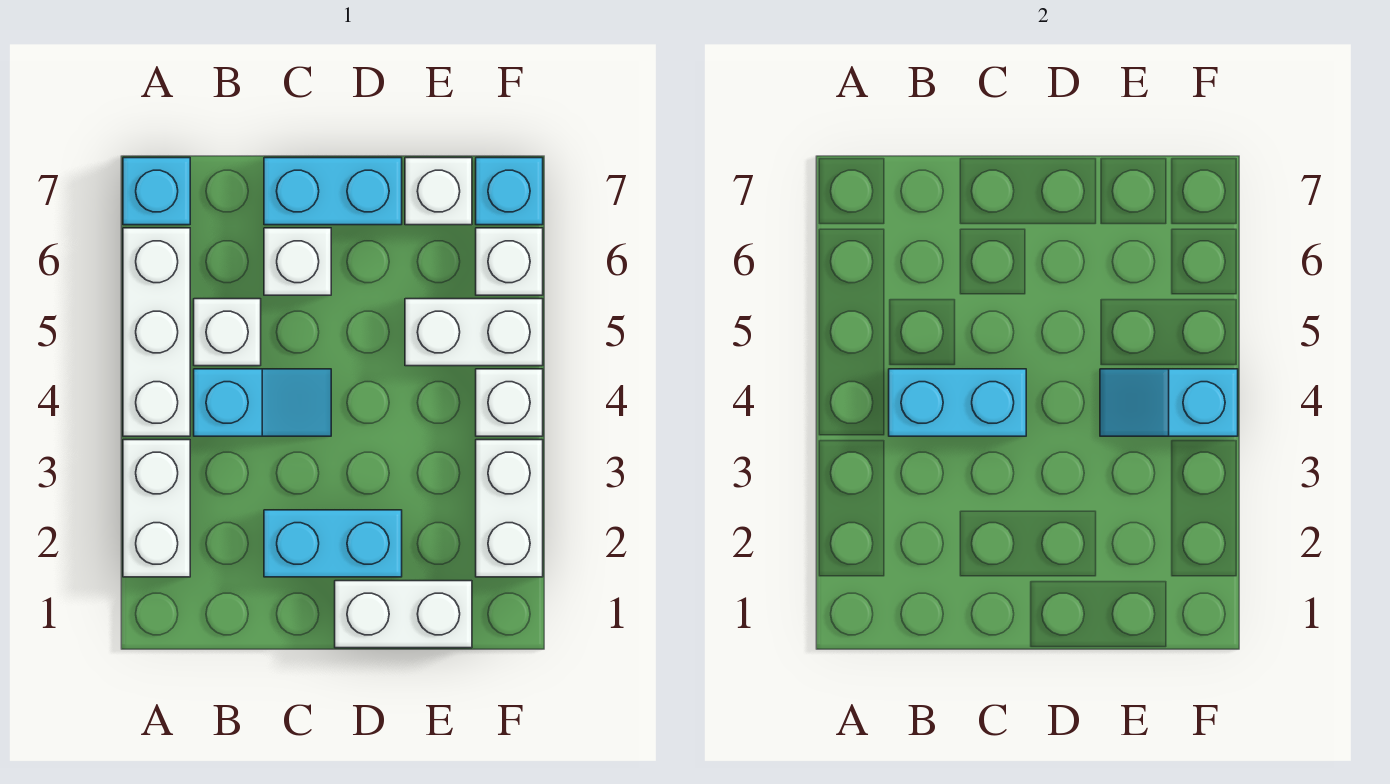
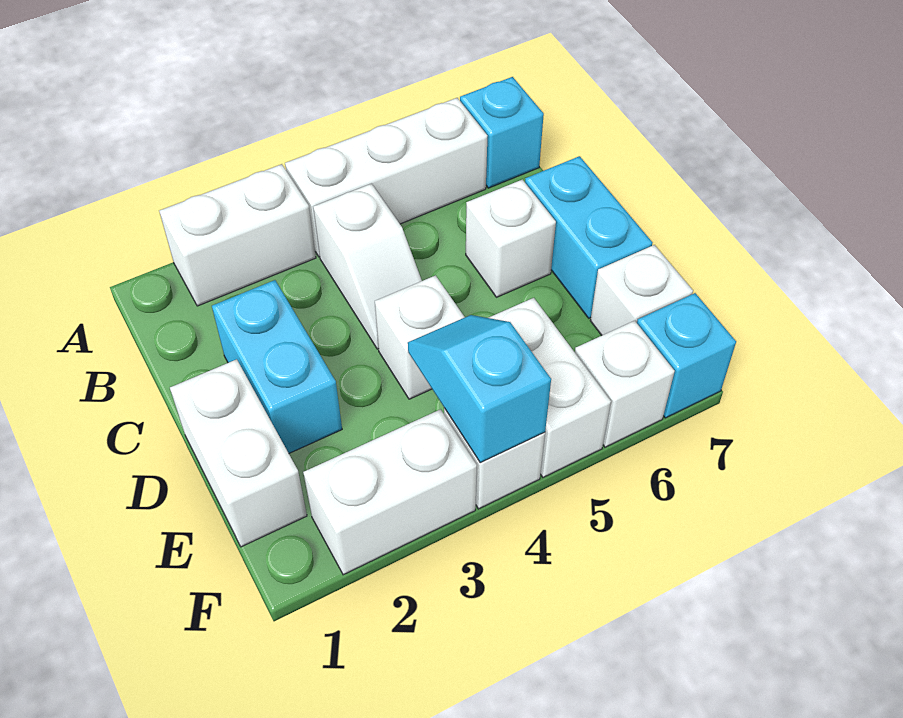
cyan 1x2 slope [194,369,331,436] -> white 1x2 slope [313,184,422,349]
cyan 1x2 brick [889,369,1026,436] -> none
white 1x1 brick [194,299,261,366] -> white 1x1 brick moved to [375,275,465,399]

